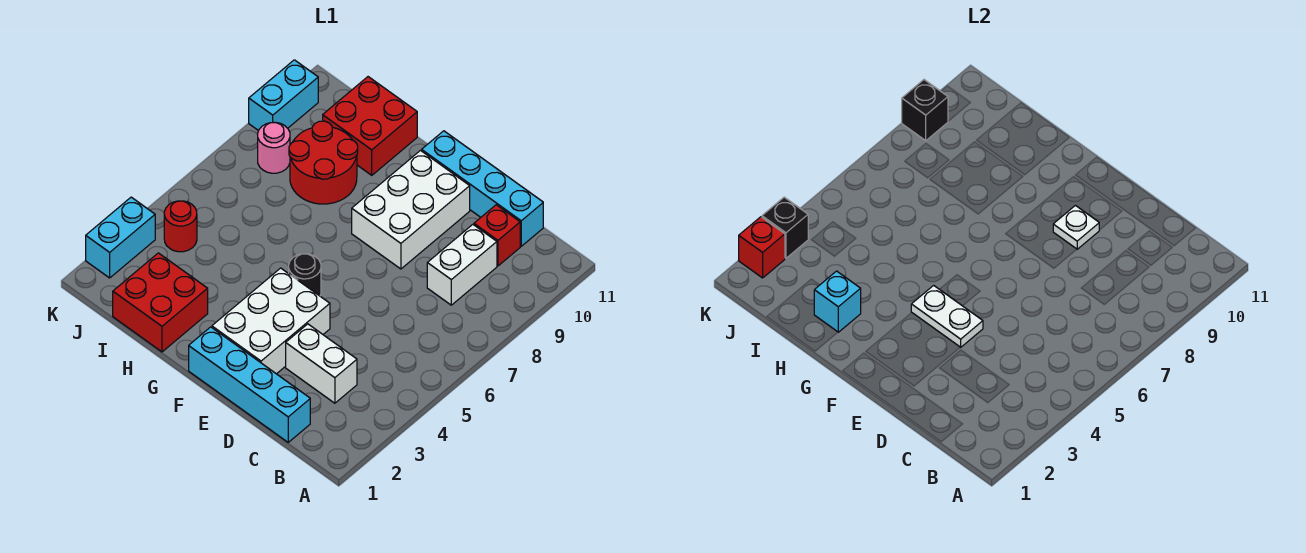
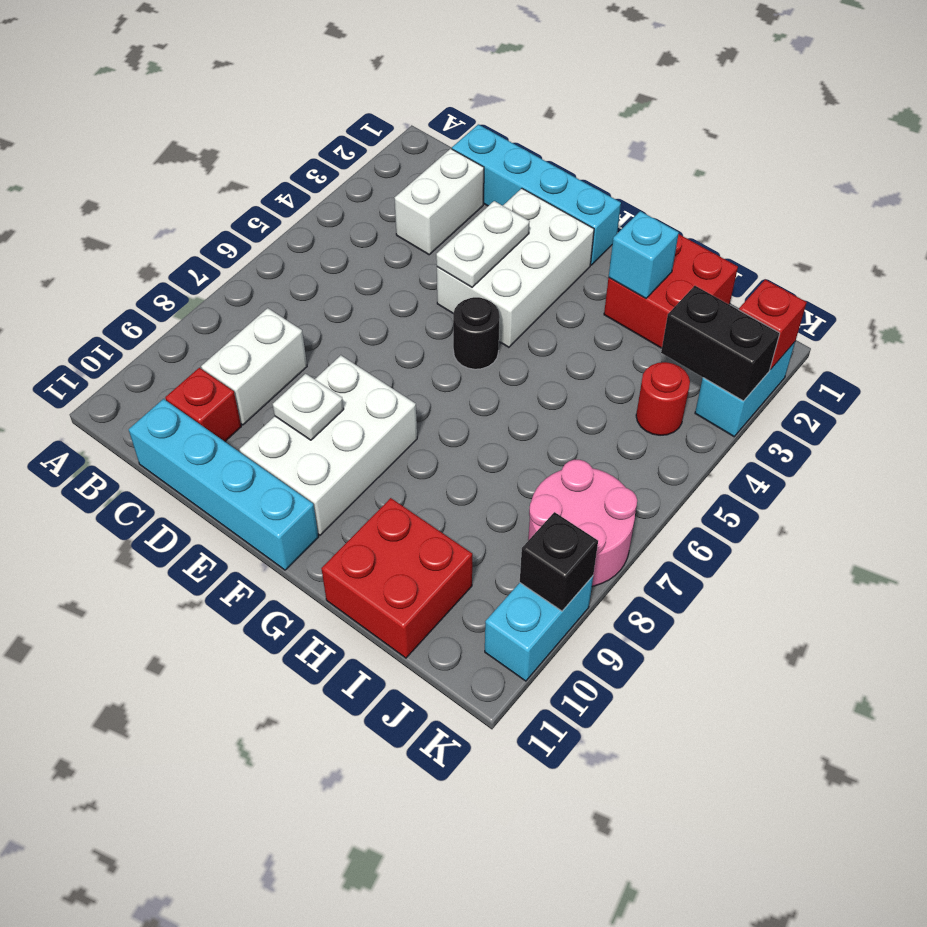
white 1x2 brick [286,324,357,403] -> white 1x2 brick turned to [394,149,484,255]
white 1x2 plate [911,285,983,347] -> white 1x2 plate turned to [436,201,530,287]
red 2x2 round brick [289,121,358,204] -> none
pink 1x1 round brick [258,122,290,173] -> pink 2x2 round brick [528,460,637,586]
black 1x1 brick [762,197,808,258] -> black 1x2 brick [661,286,780,401]

